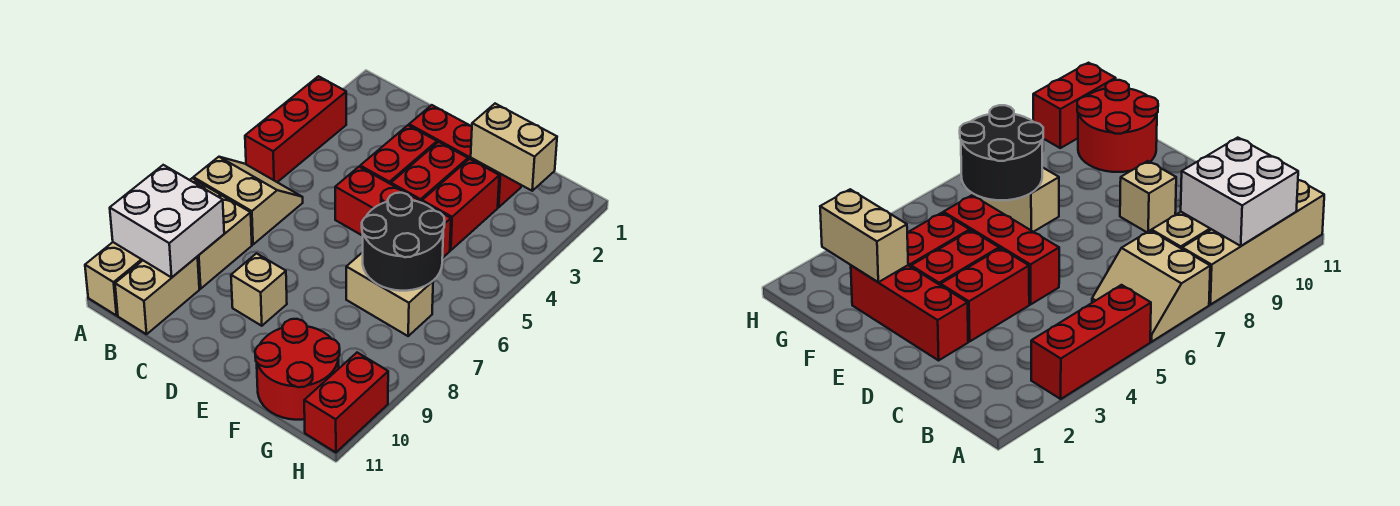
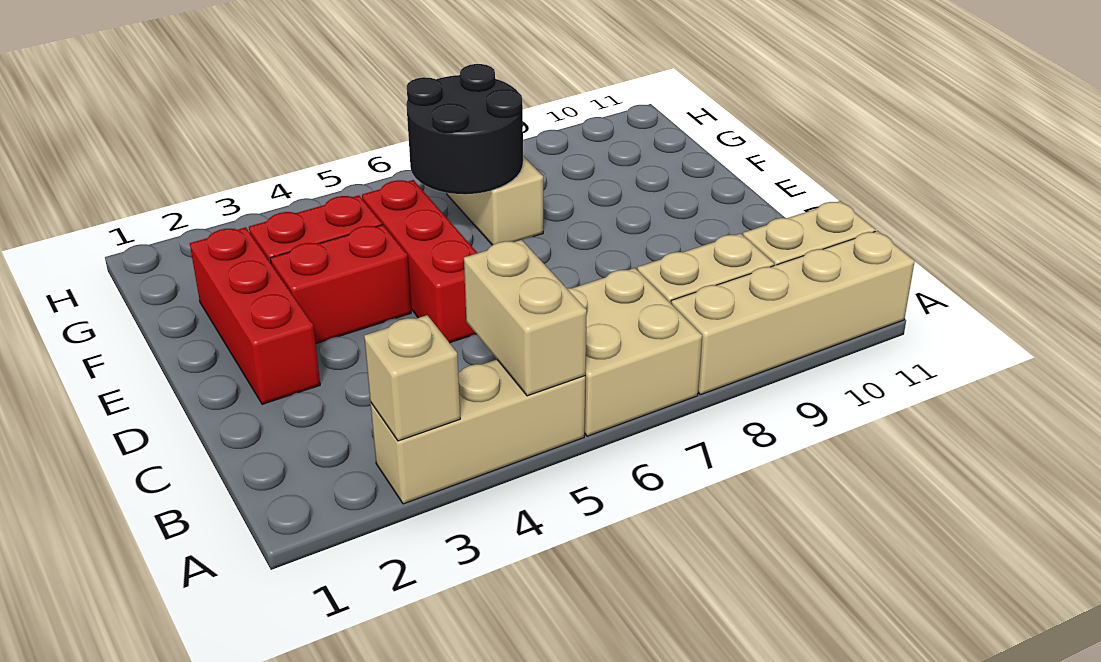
red 1x3 brick [245,76,346,182] -> tan 1x3 brick [370,359,585,504]
tan 2x2 slope [193,157,303,244] -> tan 2x2 brick [567,268,702,436]
white 2x2 brick [110,165,224,277] -> none
red 1x2 brick [360,125,437,184] -> none
tan 1x1 brick [231,253,287,326] -> tan 1x1 brick moved to [364,315,460,441]
tan 1x2 brick [471,104,557,191] -> tan 1x2 brick moved to [464,240,587,396]
red 2x2 round brick [255,319,340,420] -> none
red 1x2 brick [304,353,388,452] -> none

